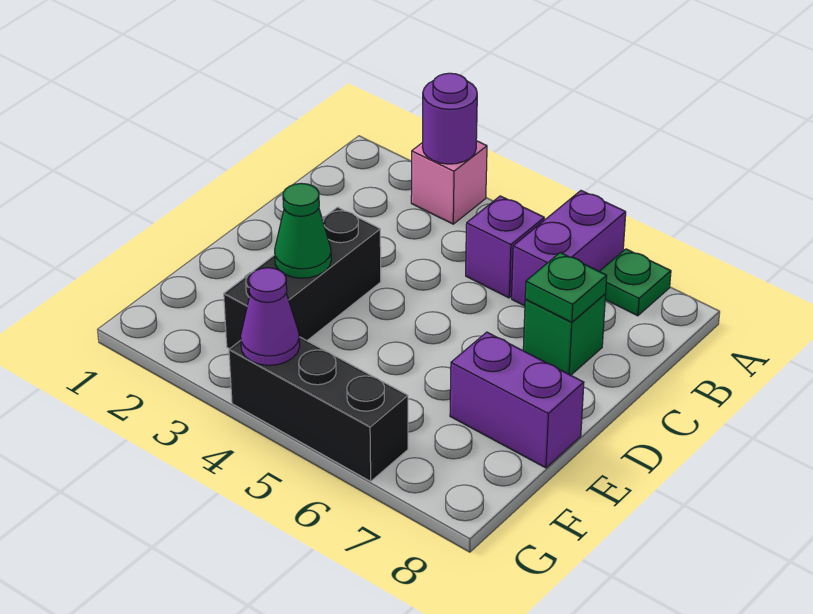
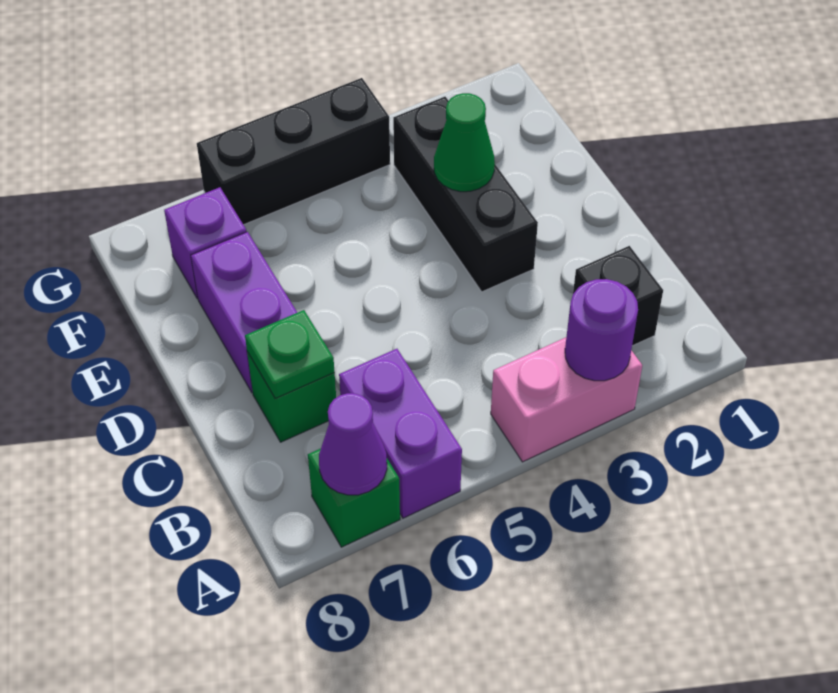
pink 1x1 brick [411,141,487,224] -> pink 1x2 brick [491,338,642,462]
green 1x1 plate [599,249,671,316] -> green 1x1 brick [308,449,400,547]
none -> black 1x1 brick [573,246,663,346]
purple 1x1 brick [466,196,544,298] -> purple 1x1 brick moved to [164,187,247,299]
purple 1x2 brick [450,332,584,468] -> purple 1x2 brick turned to [191,232,297,393]
purple 1x1 cone [241,268,300,365] -> purple 1x1 cone moved to [319,393,387,495]

